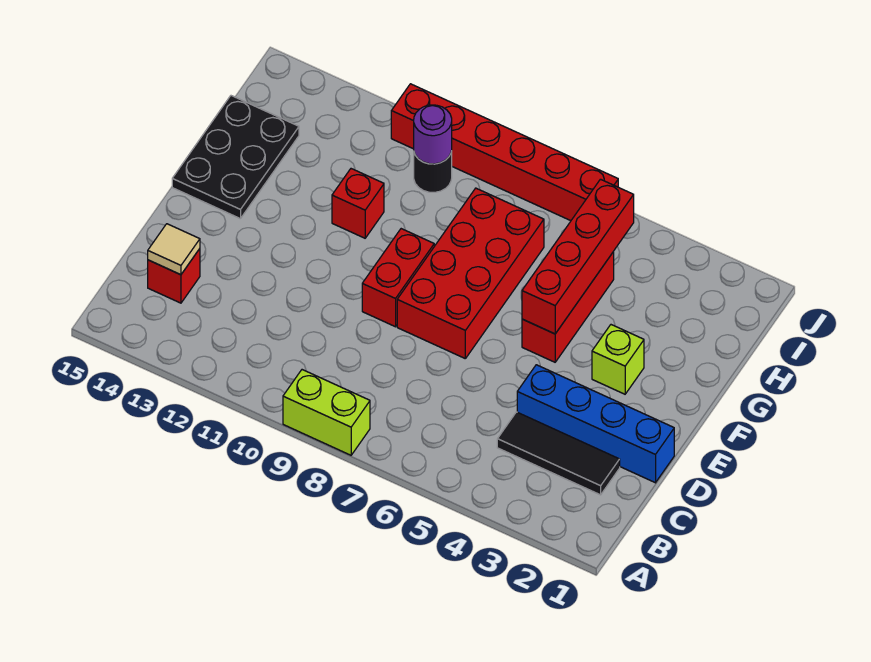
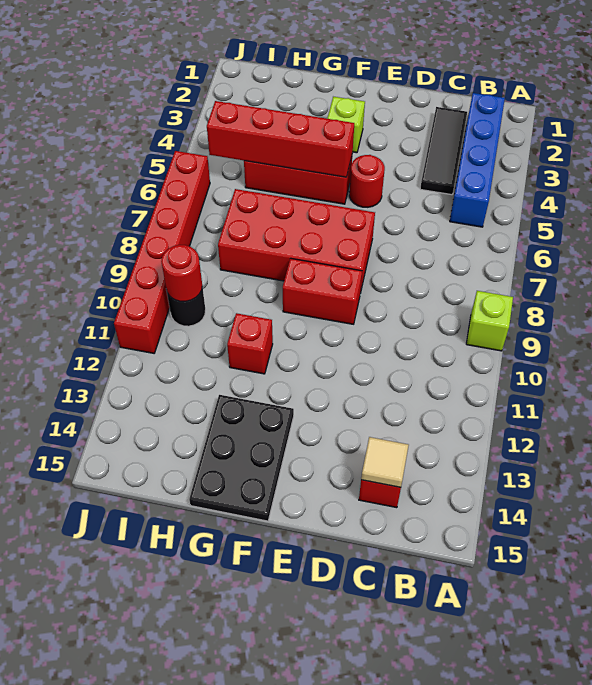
lime 1x2 brick [283,370,370,455] -> lime 1x1 brick [466,291,513,351]
blue 1x4 brick [517,365,674,483] -> blue 1x4 brick moved to [450,93,505,227]
none -> red 1x1 round brick [349,155,385,207]
black 2x3 plate [172,96,299,219] -> black 2x3 plate turned to [189,395,294,521]
purple 1x1 round brick [414,105,452,164] -> red 1x1 round brick [161,245,202,302]

